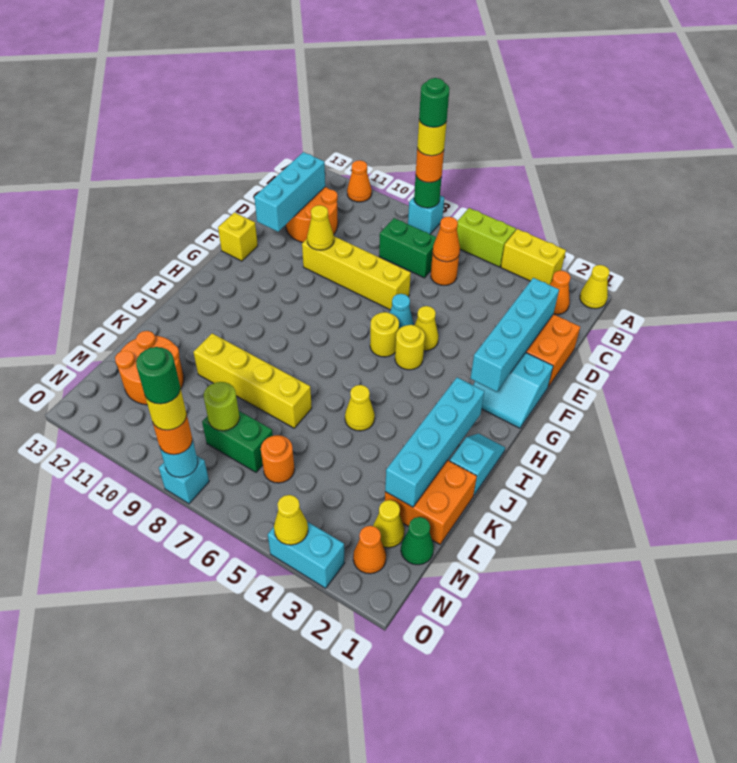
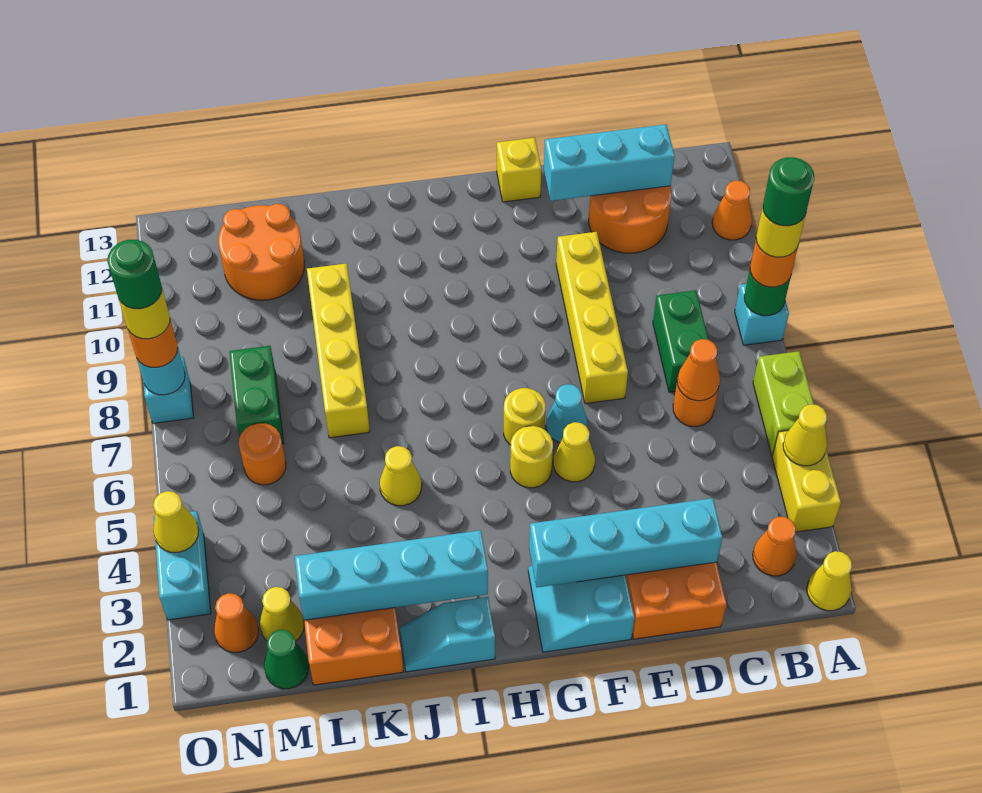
yellow 1x1 cone [307,205,334,250] -> yellow 1x1 cone moved to [783,404,827,466]
cyan 1x2 slope [450,434,505,496] -> cyan 1x2 slope turned to [400,597,495,672]
lime 1x1 round brick [204,382,240,431] -> none

